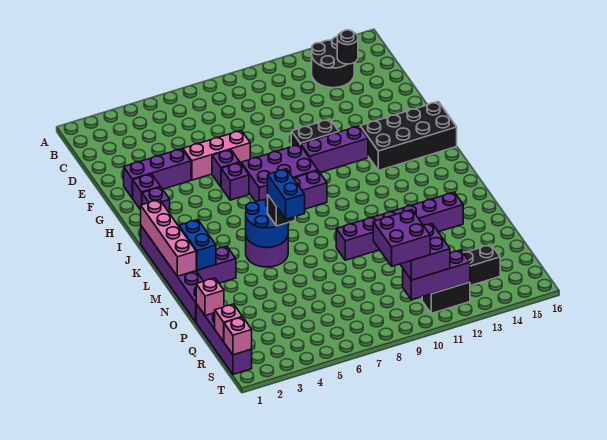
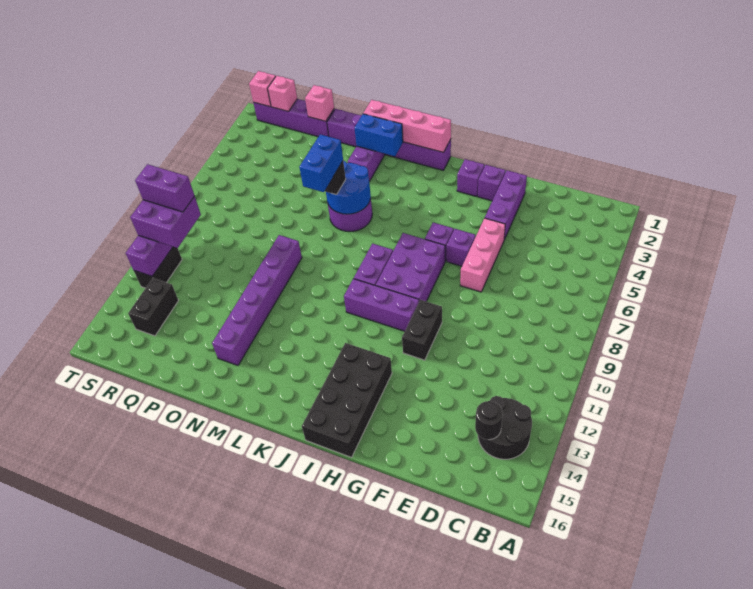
purple 1x3 brick [301,126,368,173] -> purple 1x3 brick turned to [344,279,419,331]
blue 1x2 brick [268,169,305,219] -> blue 1x2 brick turned to [300,134,343,192]
purple 2x2 brick [373,210,430,266] -> purple 1x2 brick [135,164,195,212]

